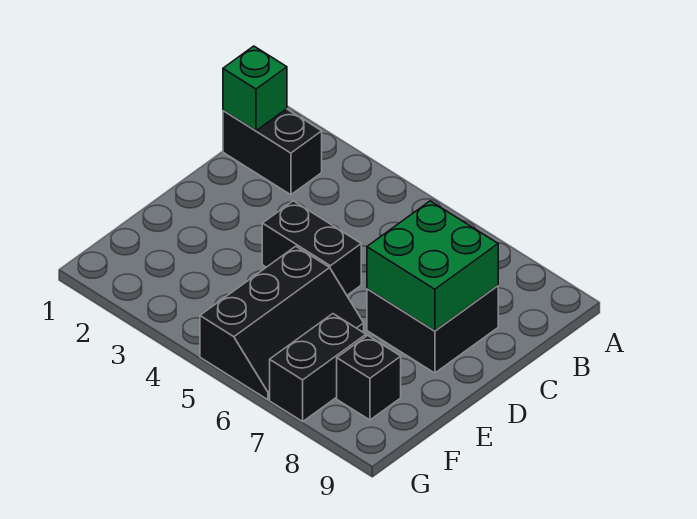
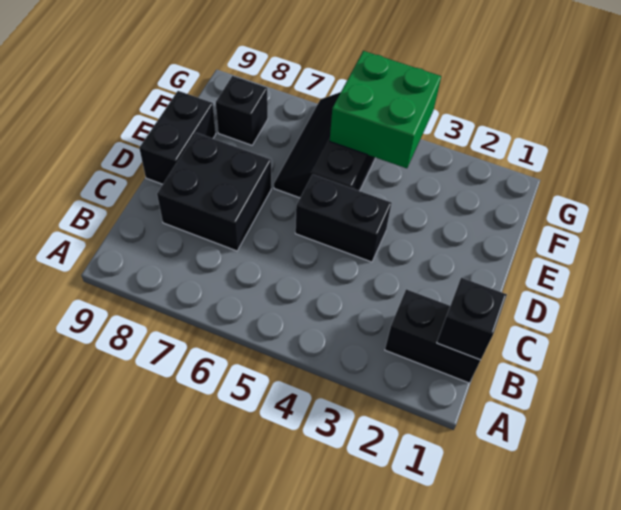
green 1x1 brick [223,46,287,131] -> black 1x1 brick [437,278,507,360]
green 2x2 brick [367,201,498,331] -> green 2x2 brick moved to [330,51,441,168]
black 1x2 brick [270,314,366,422] -> black 1x2 brick moved to [139,91,216,184]

